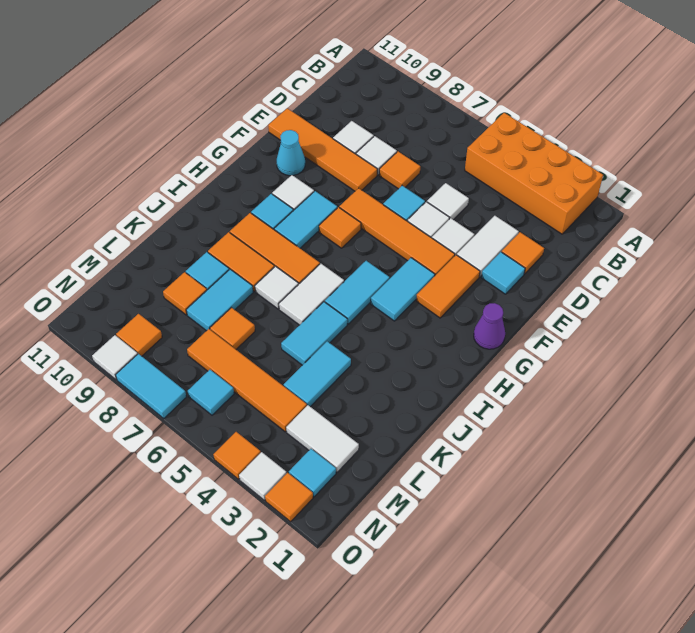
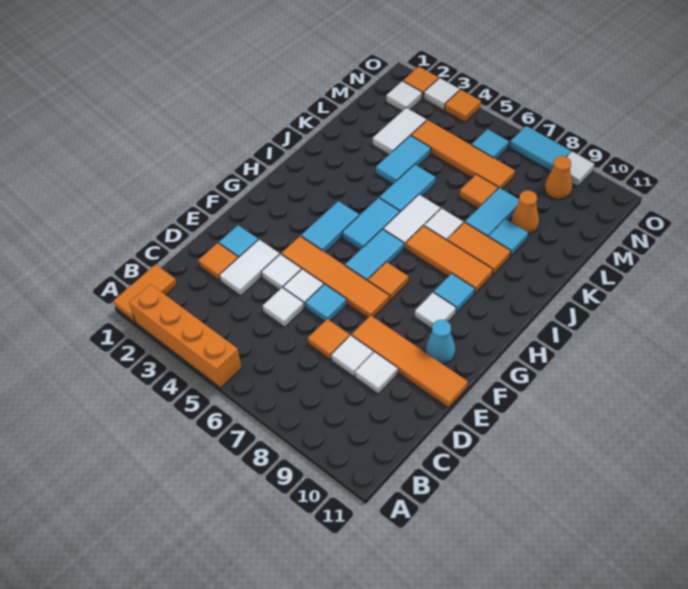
orange 2x4 brick [465,113,603,234] -> orange 1x4 brick [129,284,242,388]
orange 1x2 tile [416,255,480,318] -> orange 1x2 tile moved to [113,264,177,322]
purple 1x1 cone [474,303,505,349] -> none
cyan 1x2 tile [274,191,337,248] -> cyan 1x2 tile moved to [345,229,404,281]
orange 1x1 tile [163,272,207,315] -> orange 1x1 cone [511,191,539,234]
white 1x2 tile [286,405,359,472] -> white 1x2 tile turned to [372,108,426,155]
cyan 1x1 tile [289,449,336,497] -> white 1x1 tile [386,81,422,111]
orange 1x1 tile [116,314,162,356] -> orange 1x1 cone [545,156,572,199]

